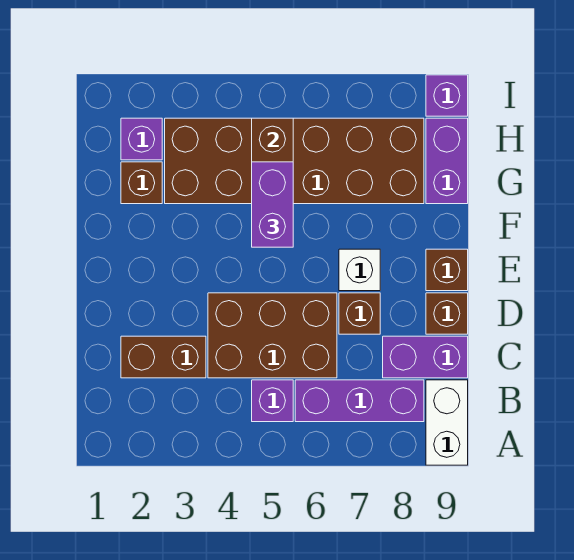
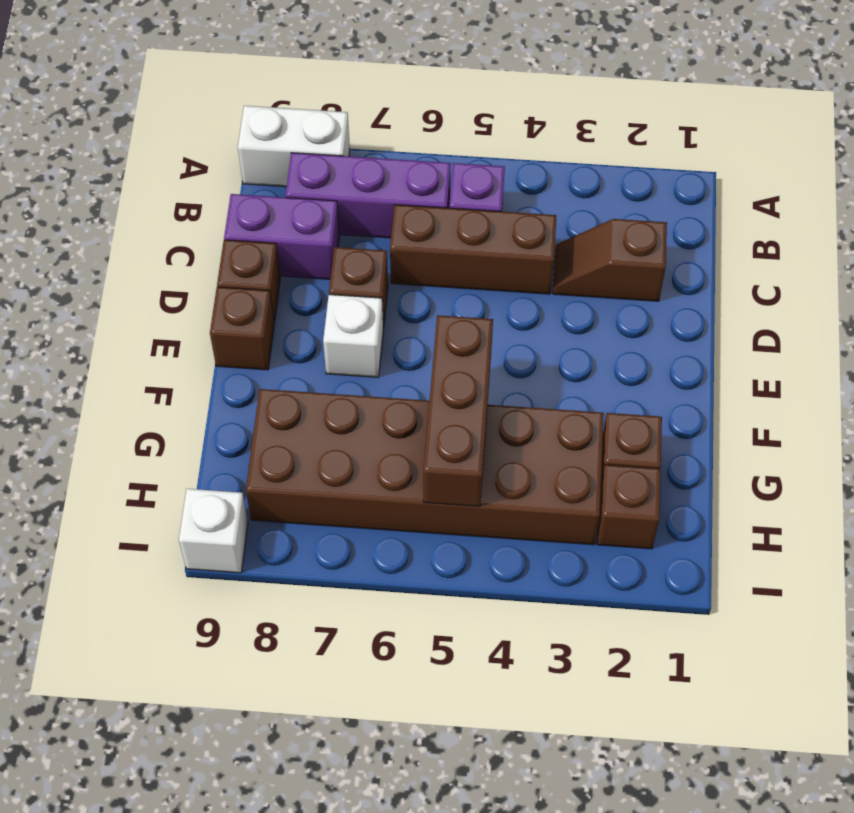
white 1x2 brick [426,380,468,465] -> white 1x2 brick turned to [238,106,350,187]
brown 1x2 brick [121,336,206,378] -> brown 1x2 slope [553,219,667,301]
brown 2x3 brick [208,293,337,378] -> brown 1x3 brick [390,205,556,294]
purple 1x2 brick [252,162,293,247] -> none
purple 1x2 brick [426,118,468,204] -> none
purple 1x1 brick [121,118,162,160] -> brown 1x1 brick [597,465,661,549]
purple 1x1 brick [426,75,468,116] -> white 1x1 brick [179,489,248,573]

